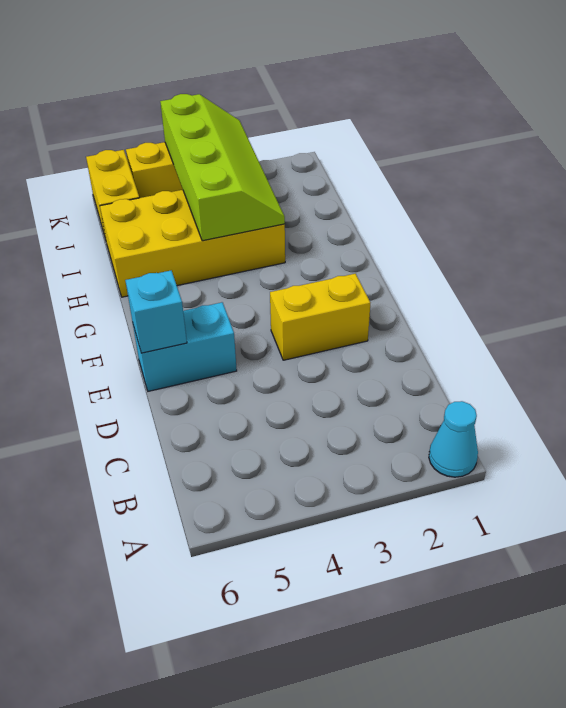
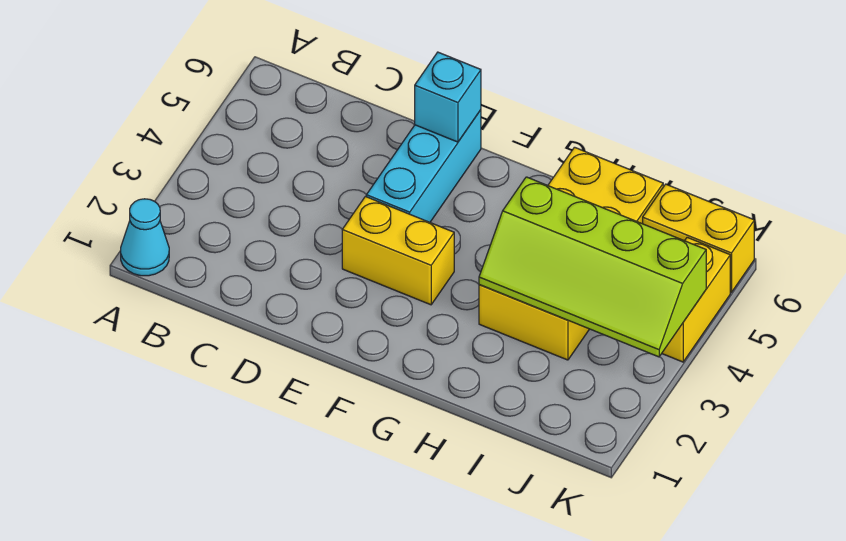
yellow 1x2 brick [270,274,370,360] -> yellow 1x2 brick turned to [342,197,454,305]
cyan 1x2 brick [133,302,237,391] -> cyan 1x3 brick [366,110,481,222]

